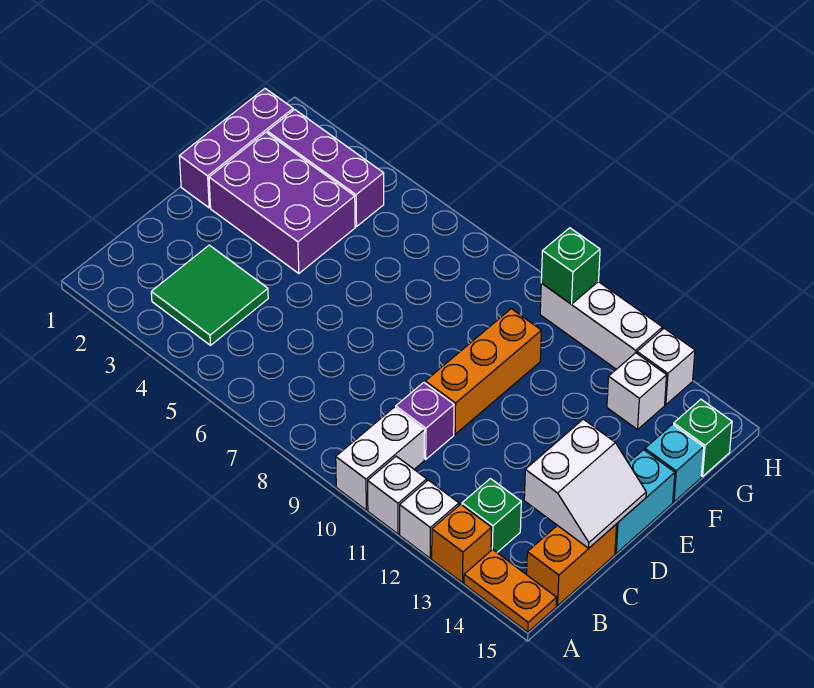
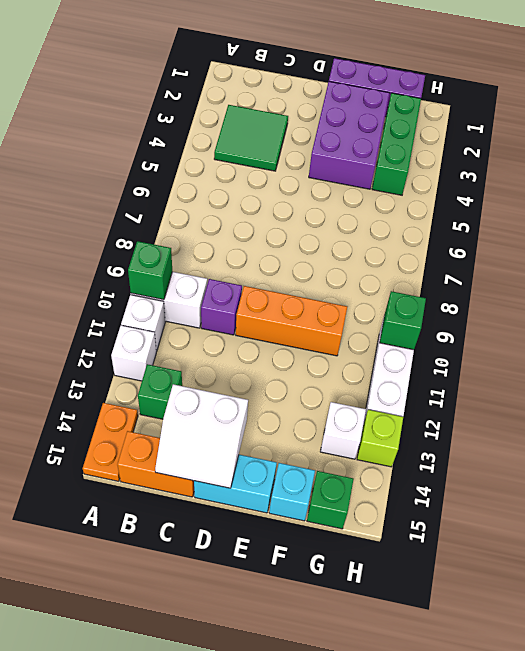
none -> green 1x1 brick [128,241,172,300]
orange 1x1 brick [432,504,492,583] -> none
purple 1x3 brick [267,110,384,227] -> green 1x3 brick [372,93,421,195]
white 1x1 brick [637,328,695,405] -> lime 1x1 brick [357,410,403,467]

